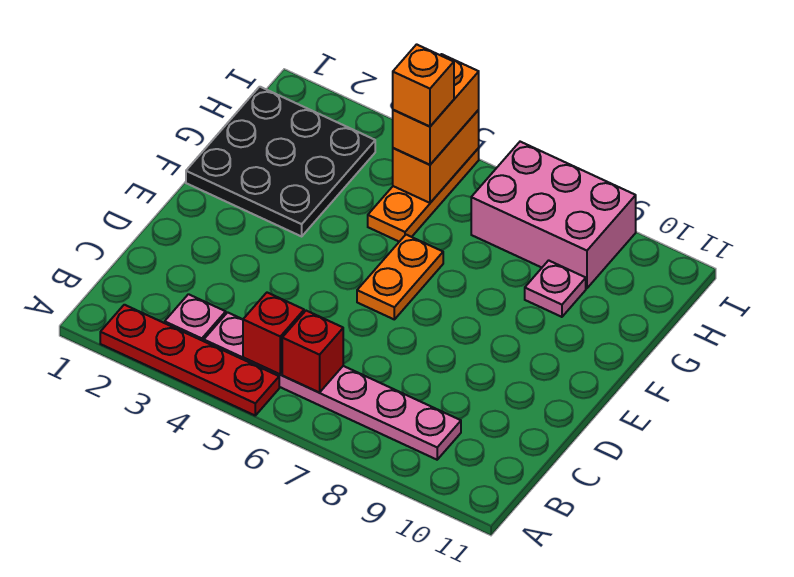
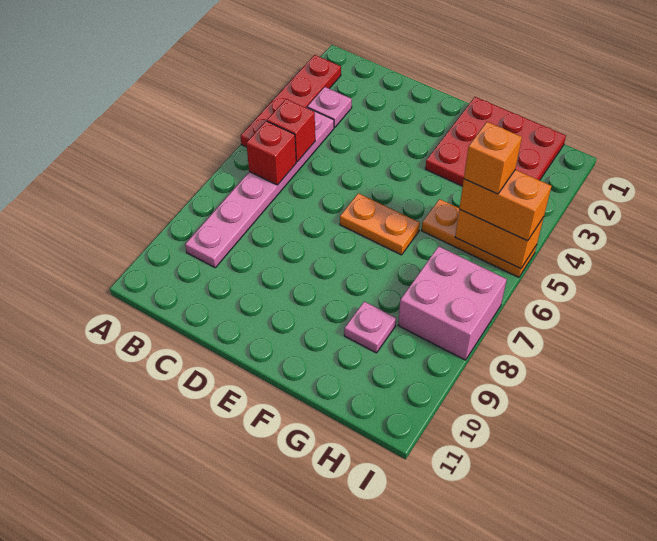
black 3x3 plate [186,87,375,236] -> red 3x3 plate [425,97,566,186]
pink 2x3 brick [471,142,636,288] -> pink 2x2 brick [398,246,507,360]

